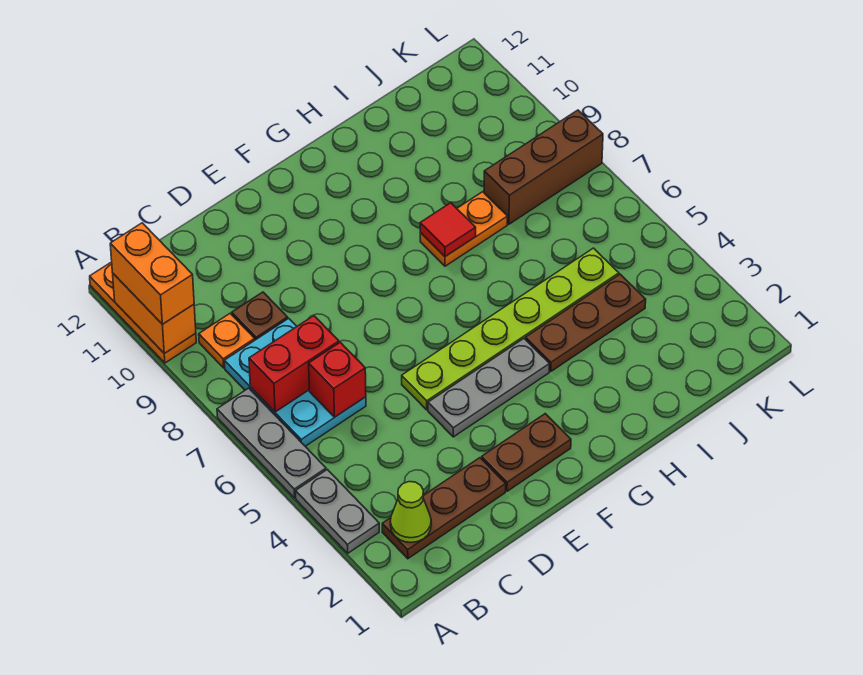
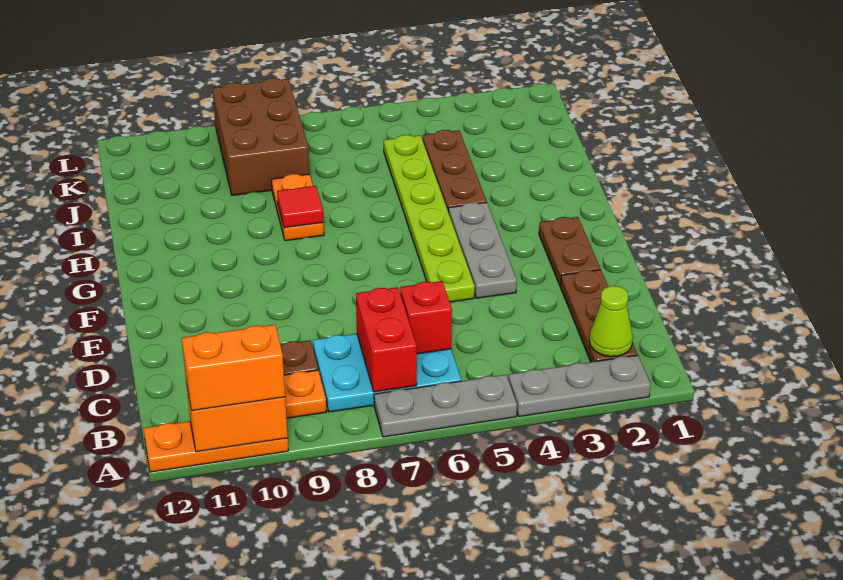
grey 1x2 plate [296,469,379,553] -> grey 1x3 plate [508,355,651,417]
brown 1x3 brick [484,110,603,224] -> brown 2x3 brick [212,78,309,195]

